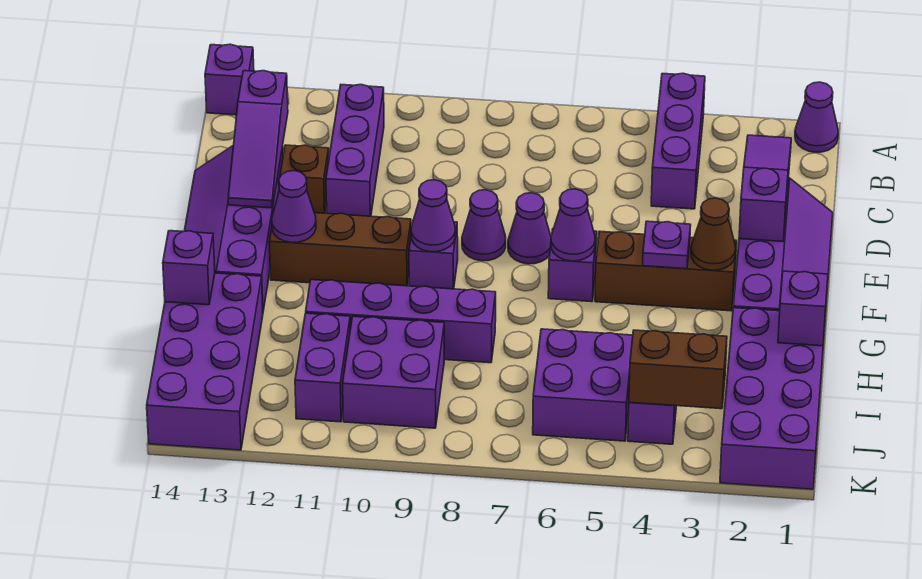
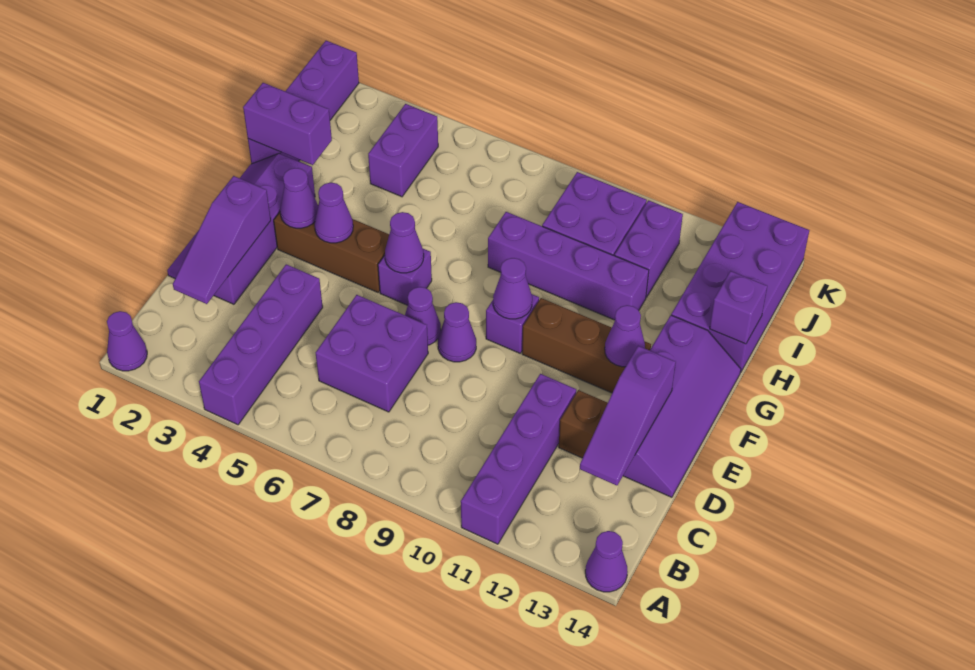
purple 1x3 brick [651,73,705,209] -> purple 1x4 brick [199,264,323,425]
purple 1x1 brick [205,44,254,115] -> purple 1x1 cone [585,531,628,592]
purple 1x3 brick [326,85,384,216] -> purple 1x4 brick [461,374,576,544]
purple 1x3 slope [228,71,288,208] -> purple 1x3 slope turned to [580,346,676,485]
brown 1x1 cone [691,198,736,270] -> purple 1x1 cone [280,168,318,228]
purple 1x1 plate [643,221,691,269] -> purple 1x1 cone [315,183,353,243]
purple 2x4 brick [720,308,825,489] -> purple 1x4 brick [248,41,359,164]
purple 1x1 brick [778,271,828,346] -> purple 1x2 brick [243,83,332,165]
purple 2x2 brick [533,329,633,441] -> purple 2x2 brick moved to [316,295,428,412]
brown 1x2 brick [629,330,727,409] -> none

